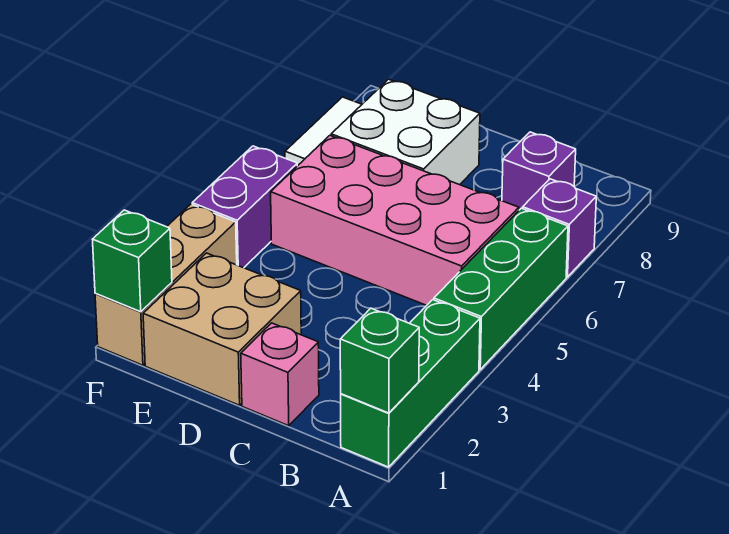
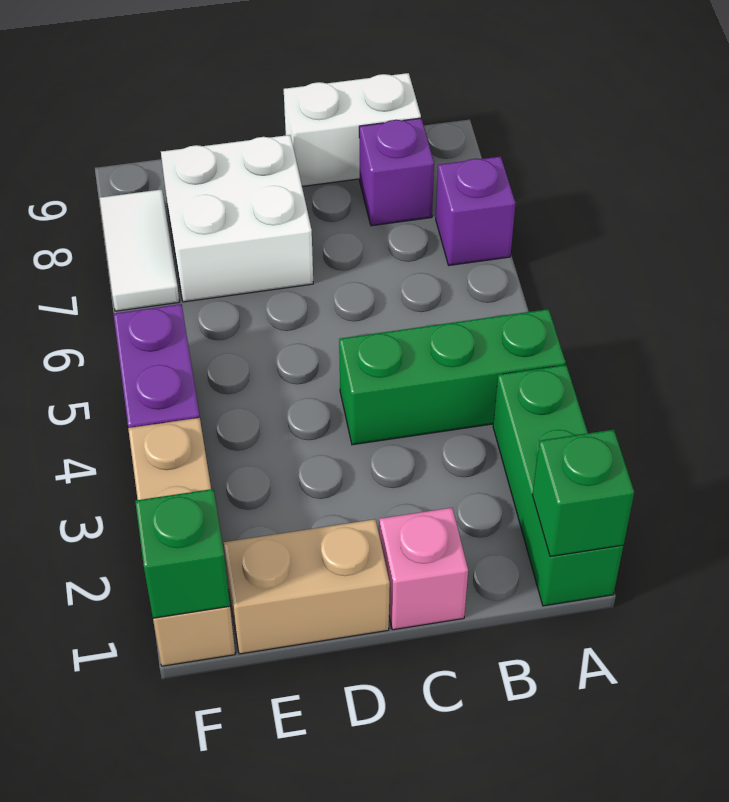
green 1x3 brick [434,208,568,369] -> green 1x3 brick turned to [339,309,566,445]
pink 2x4 brick [271,136,519,305] -> none
none -> white 1x2 brick [284,73,421,186]
tan 2x2 brick [143,253,301,405] -> tan 1x2 brick [224,519,390,654]

